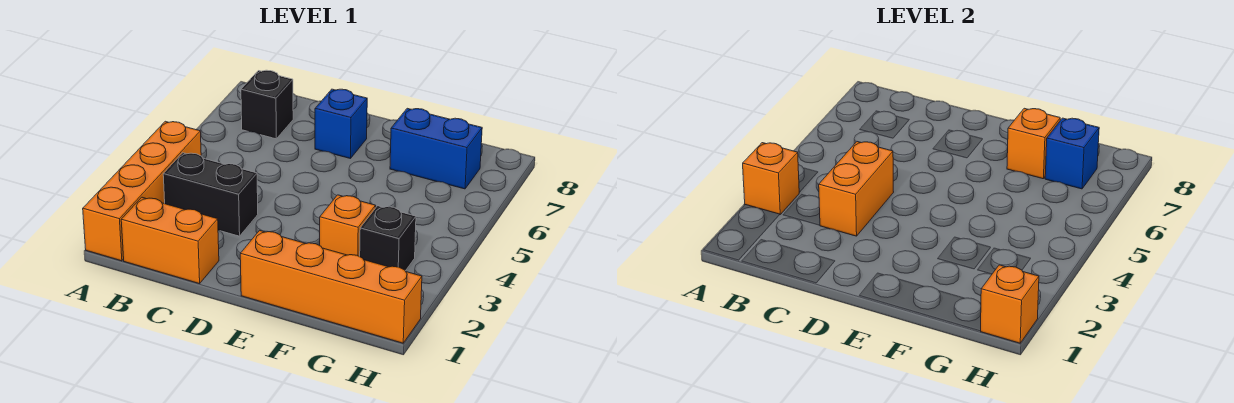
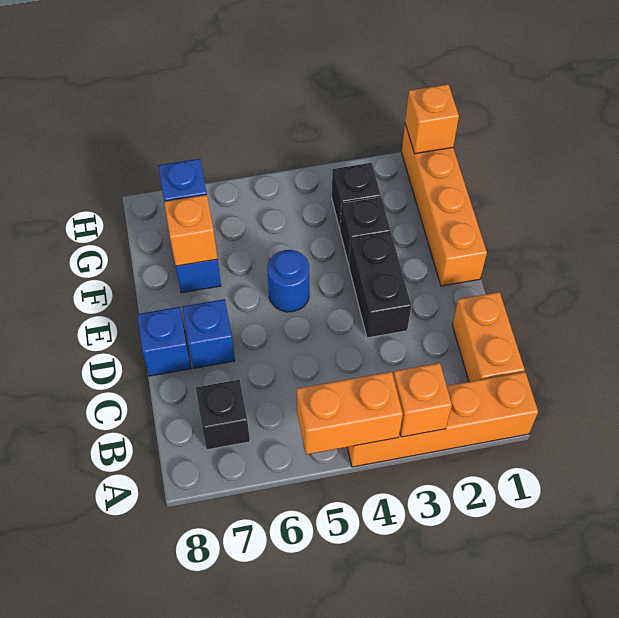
black 1x2 brick [163,153,258,236] -> black 1x2 brick moved to [349,232,411,338]
orange 1x2 brick [819,142,893,236] -> orange 1x2 brick moved to [297,372,403,455]
none -> blue 1x1 brick [137,307,191,376]
none -> blue 1x1 round brick [267,250,309,312]
orange 1x1 brick [320,195,376,256] -> black 1x1 brick [340,197,391,264]

